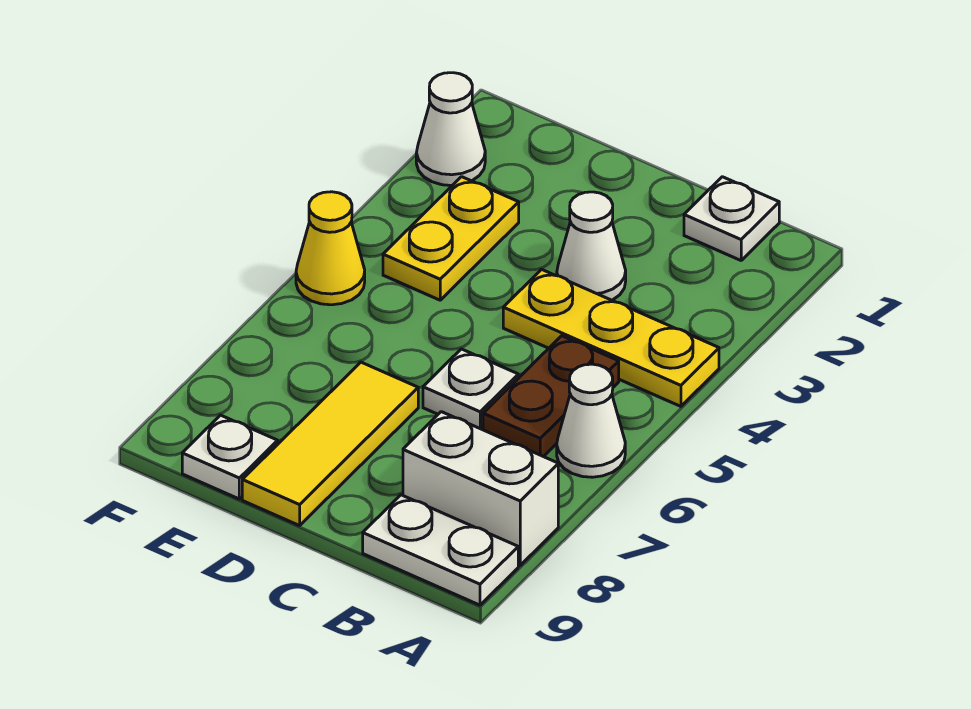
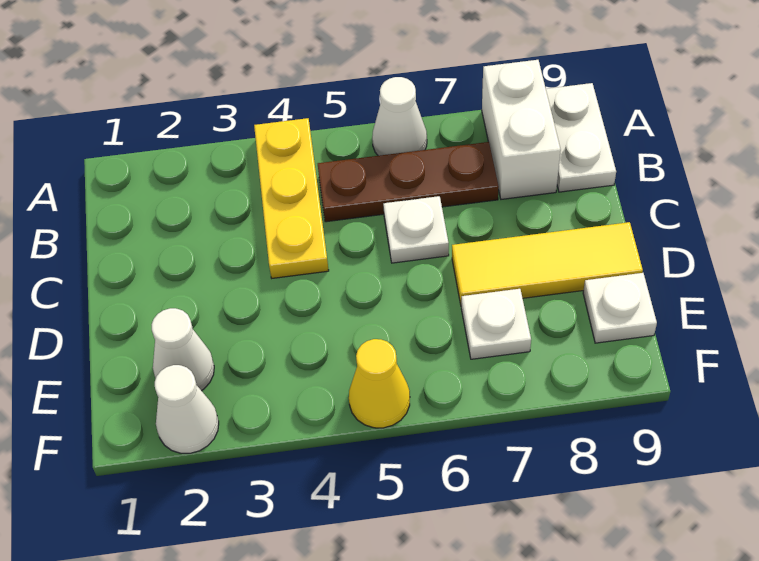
white 1x1 plate [684,177,779,260] -> white 1x1 plate moved to [461,289,531,359]
brown 1x2 plate [483,336,619,457] -> brown 1x3 plate [318,142,499,222]
white 1x1 cone [557,192,626,300] -> white 1x1 cone moved to [152,308,214,391]
yellow 1x2 plate [383,177,519,300] -> none

